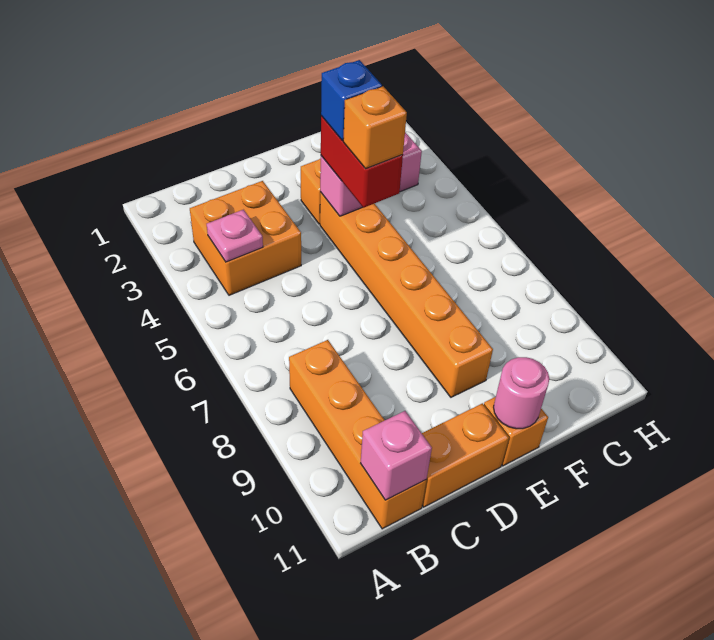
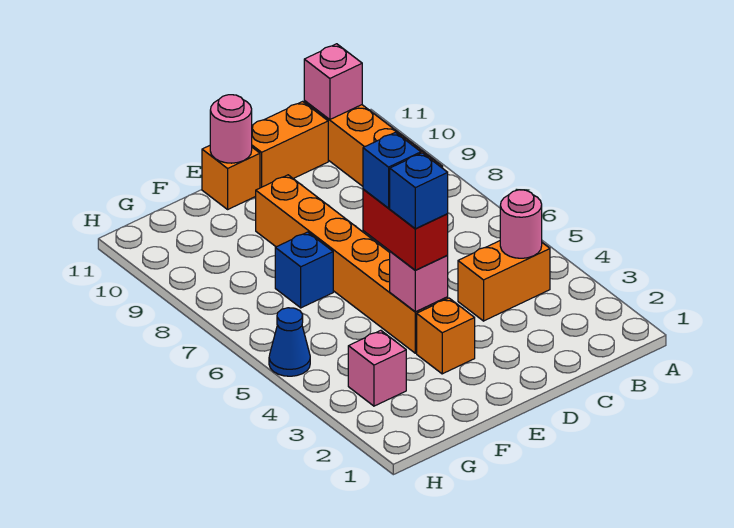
orange 2x2 brick [190,181,301,295] -> orange 1x2 brick [458,241,550,321]
pink 1x1 plate [207,210,263,262] -> pink 1x1 round brick [500,190,542,258]
orange 1x1 brick [343,86,407,169] -> blue 1x1 brick [363,132,421,208]
none -> blue 1x1 brick [275,232,333,308]
none -> blue 1x1 cone [269,308,310,376]

